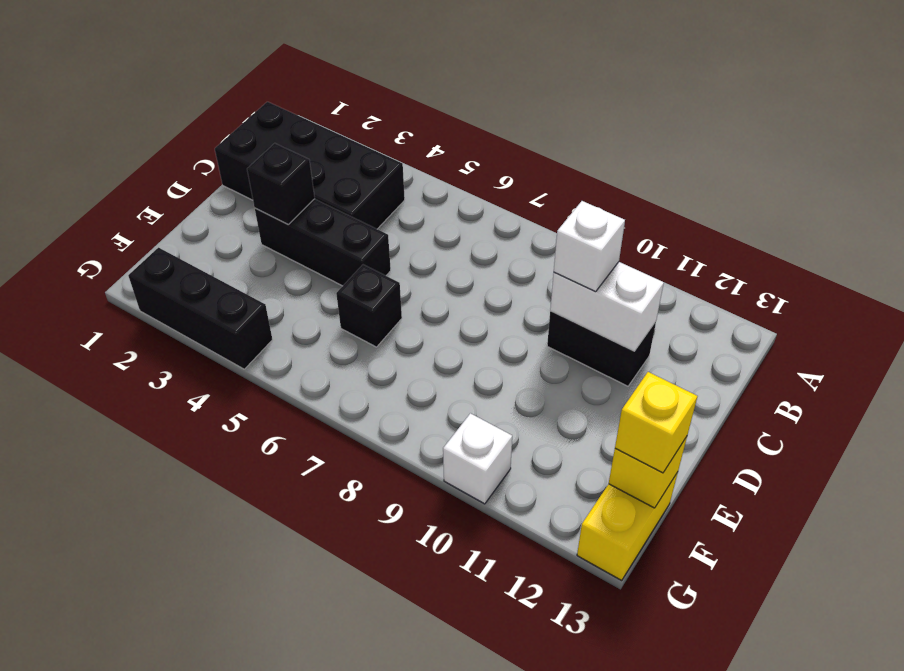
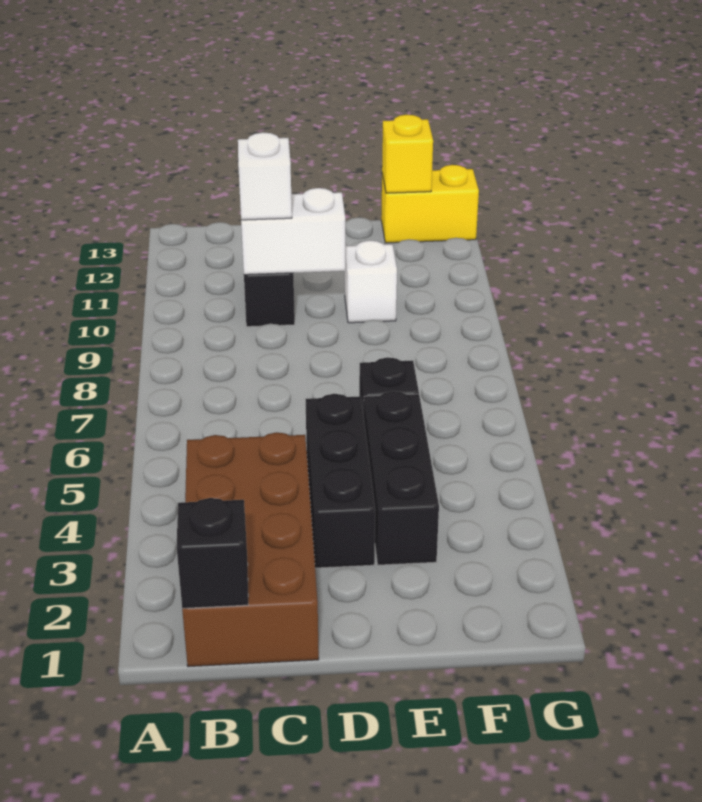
black 2x4 brick [215,102,405,229] -> brown 2x4 brick [182,432,319,667]
white 1x2 brick [550,262,664,351] -> white 1x2 brick turned to [241,188,345,275]
black 1x1 brick [247,143,315,224] -> black 1x1 brick moved to [177,498,248,608]
yellow 1x1 brick [615,372,697,473] -> none
black 1x3 brick [128,248,273,369] -> black 1x3 brick moved to [364,391,439,565]
white 1x1 brick [443,413,512,504] -> white 1x1 brick moved to [345,240,397,323]

